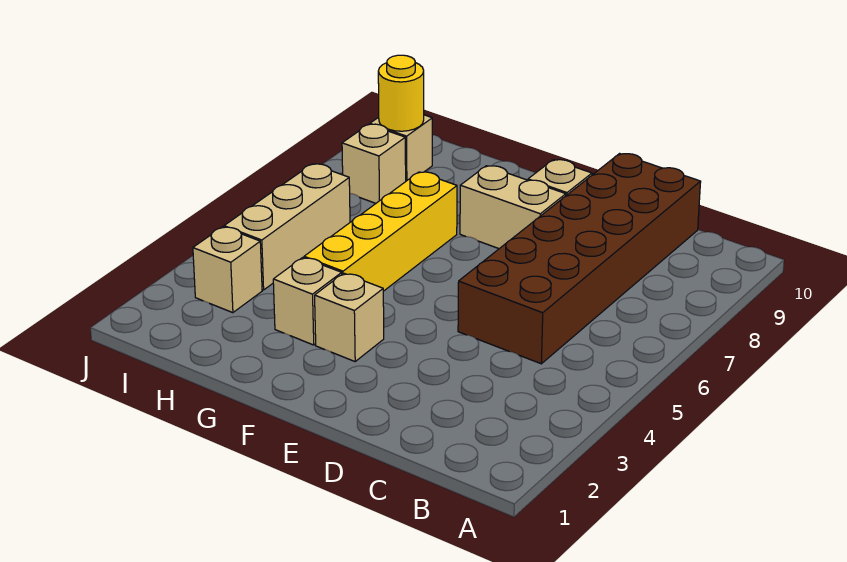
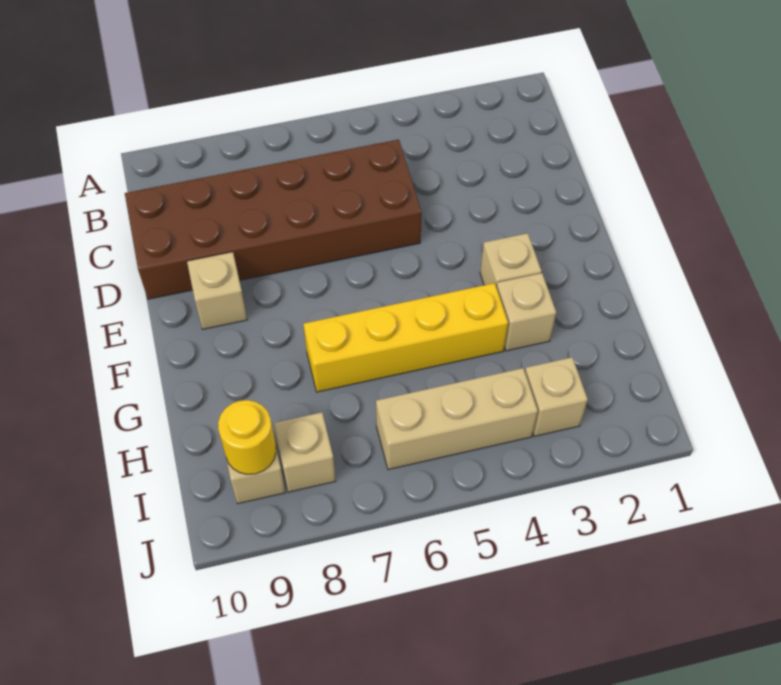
tan 1x2 brick [460,166,566,249] -> none

